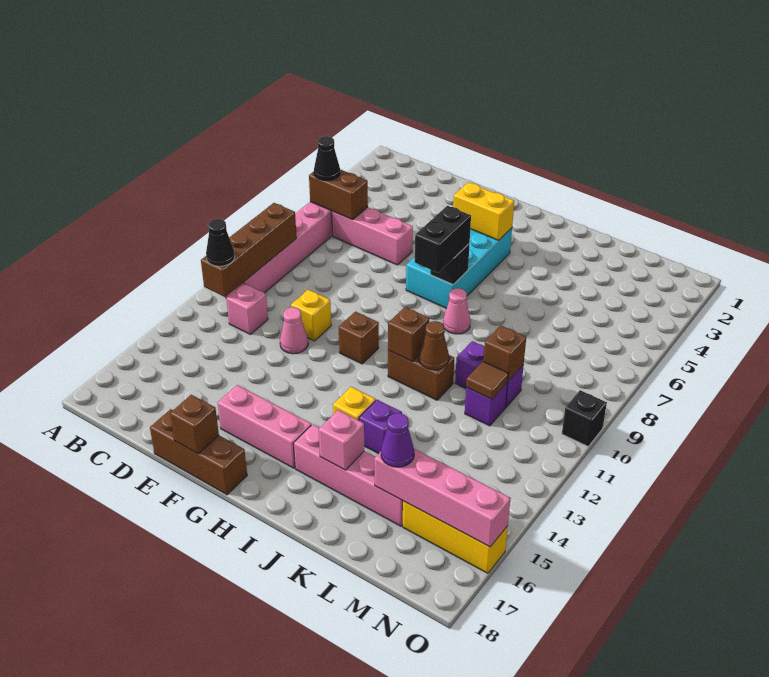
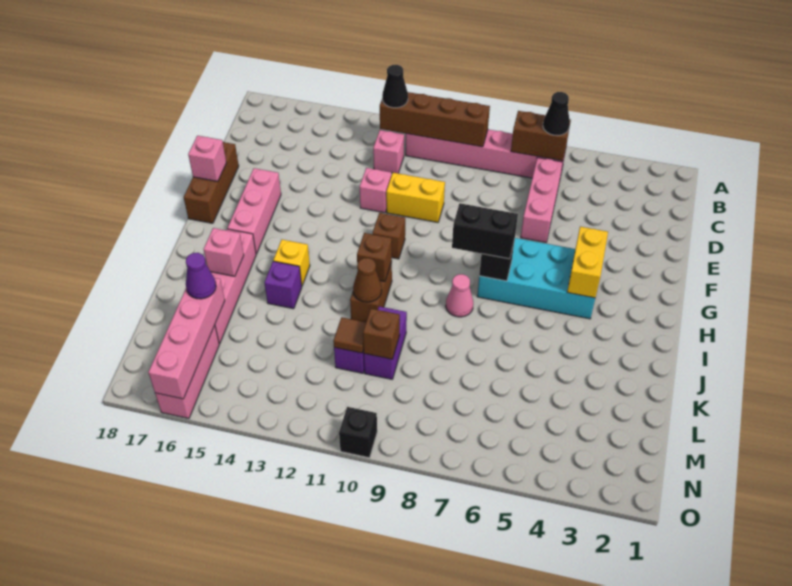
brown 1x2 brick [309,169,368,220] -> brown 1x2 brick turned to [511,111,571,161]
yellow 1x1 brick [291,290,331,341] -> yellow 1x2 brick [386,173,445,222]
pink 1x1 cone [280,307,308,354] -> pink 1x1 brick [360,168,391,213]
brown 1x1 brick [170,395,219,454] -> pink 1x1 brick [188,136,226,181]
yellow 1x3 brick [403,501,508,573] -> pink 1x3 brick [155,325,219,418]

